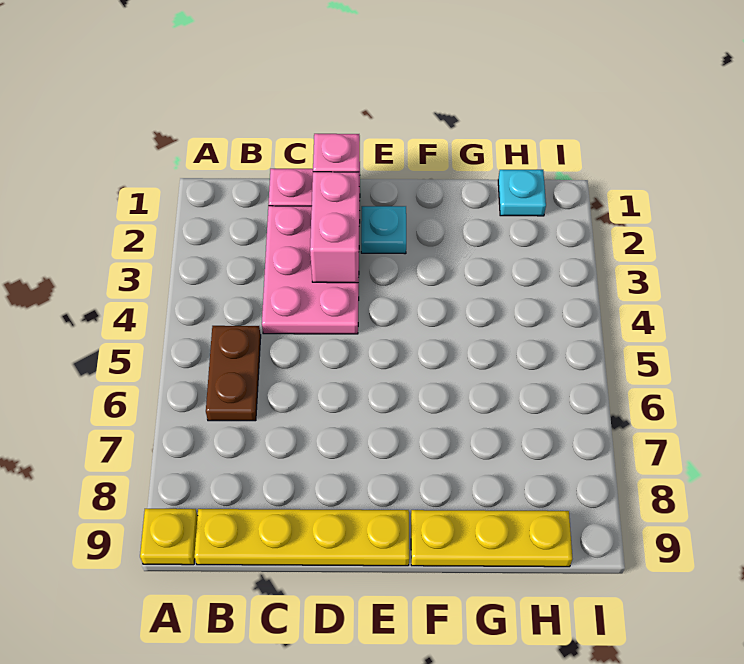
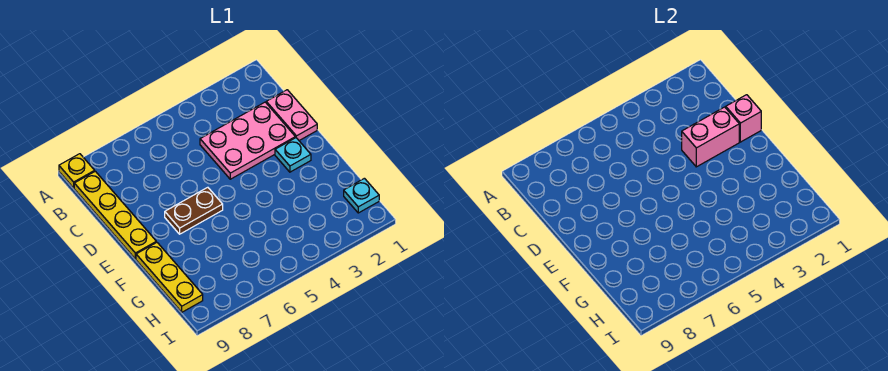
brown 1x2 plate [206,326,261,421] -> brown 1x2 plate moved to [165,187,223,234]

